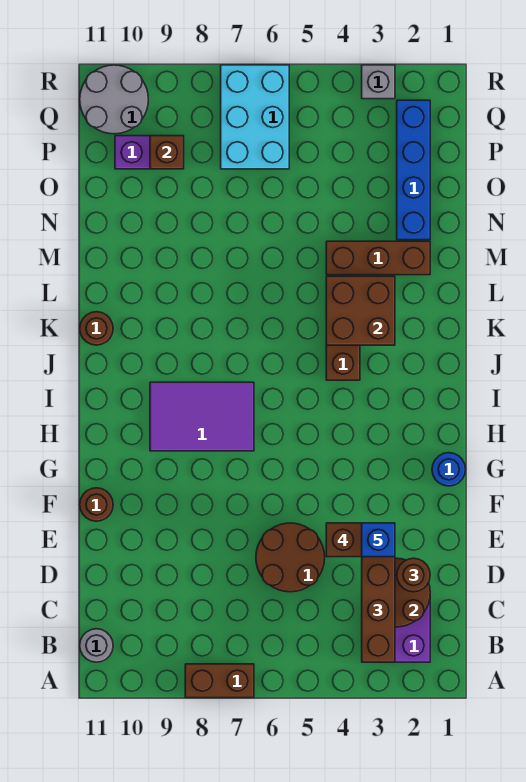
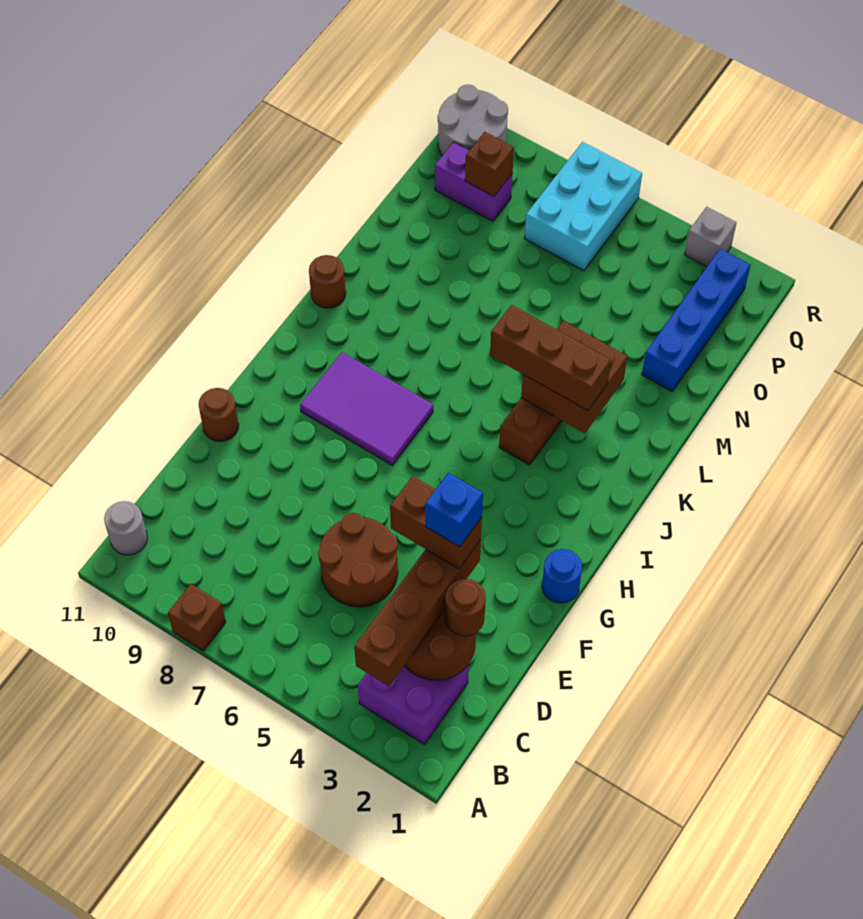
brown 1x2 brick [185,664,254,698] -> brown 1x1 brick [168,584,226,651]
brown 1x3 brick [326,241,430,275] -> brown 1x3 brick moved to [490,305,611,411]

